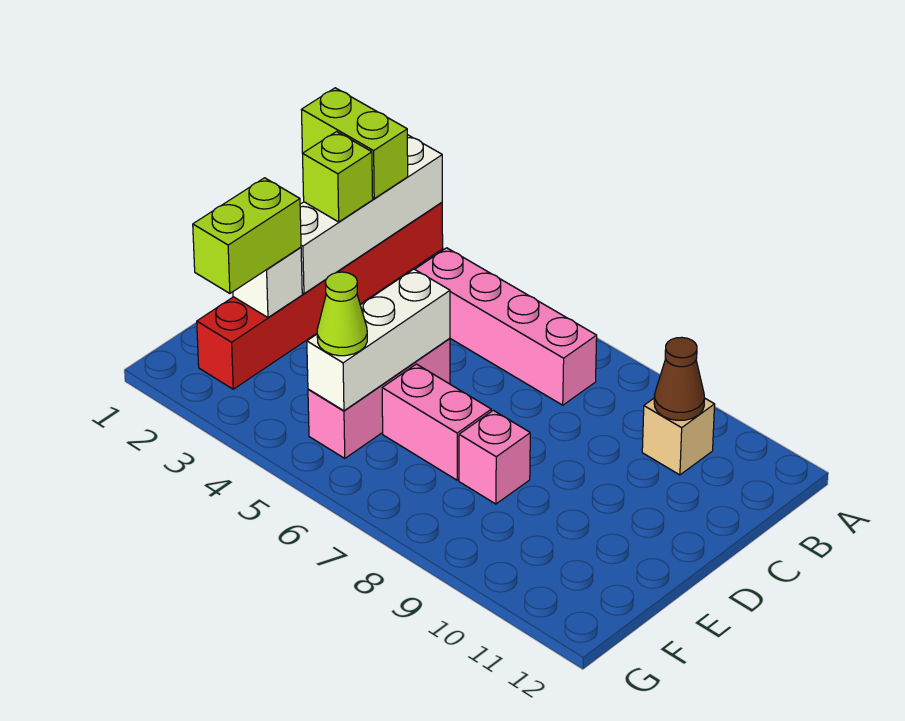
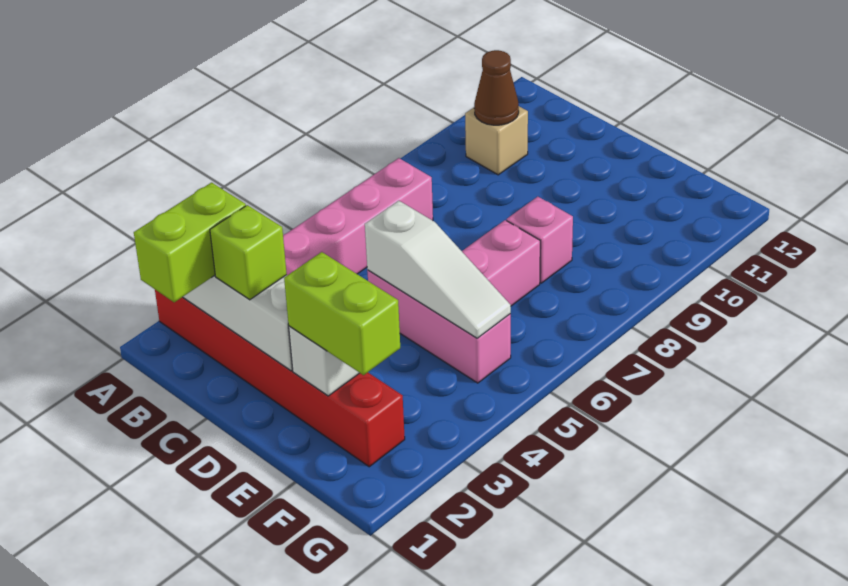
white 1x3 brick [307,269,450,411] -> white 1x3 slope [365,201,511,338]
lime 1x1 cone [317,272,367,356] -> none

